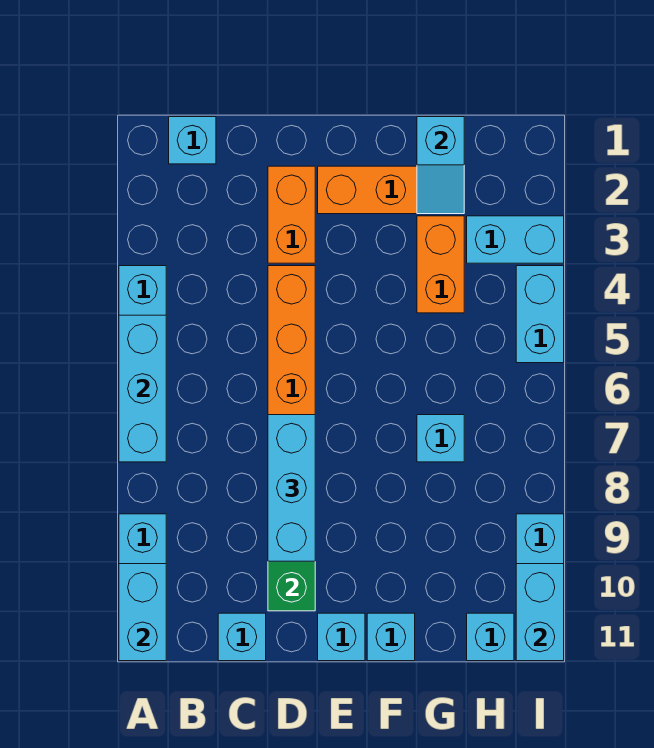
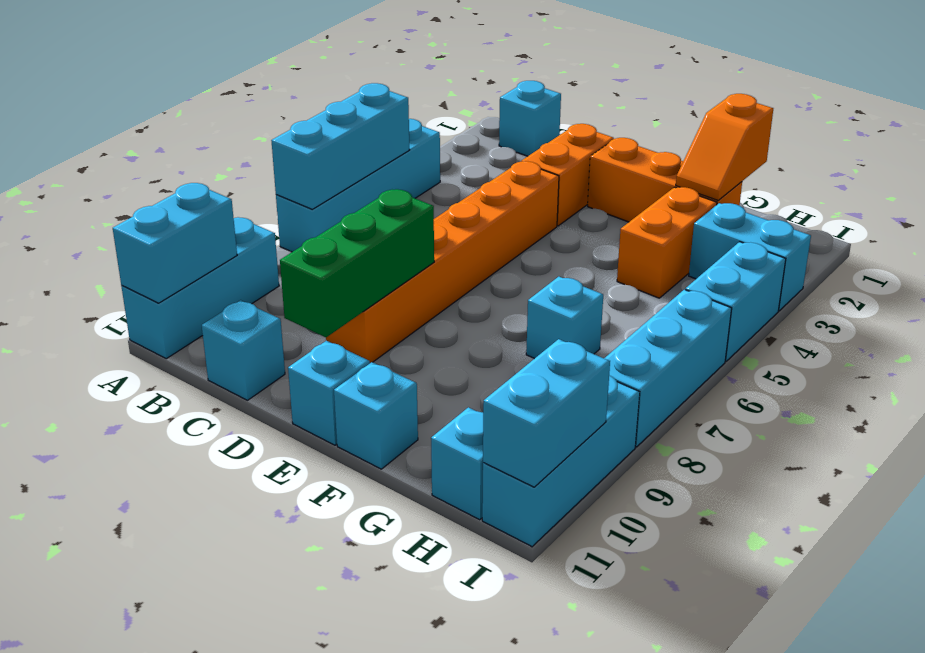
cyan 1x3 brick [268,415,315,561] -> cyan 1x3 brick moved to [604,289,732,447]
cyan 1x2 slope [417,117,464,214] -> orange 1x2 slope [676,94,773,200]

